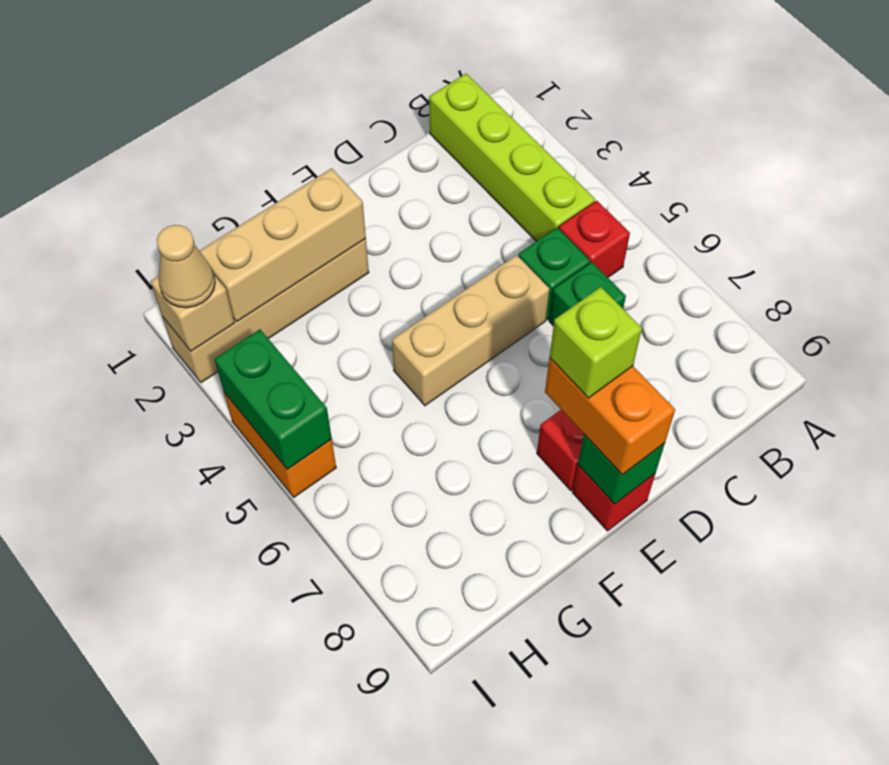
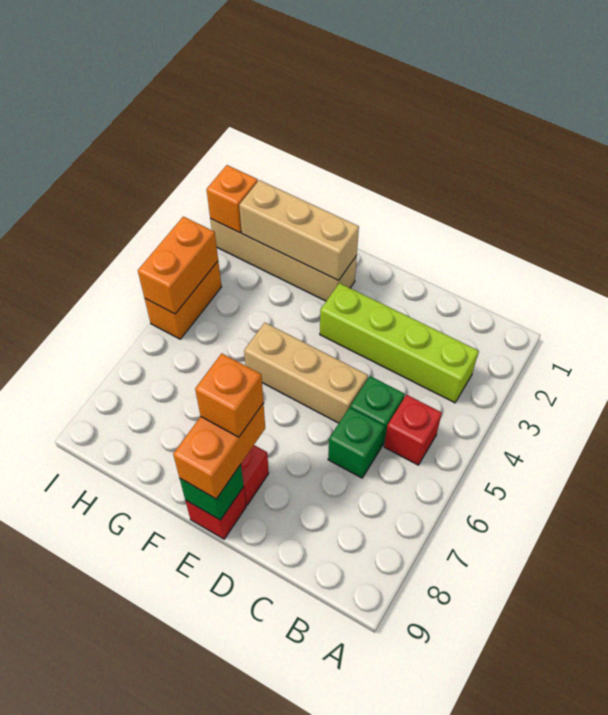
lime 1x4 brick [429,74,595,241] -> lime 1x4 brick turned to [320,283,479,403]
lime 1x1 brick [550,287,642,398] -> orange 1x1 brick [195,353,263,437]
tan 1x1 brick [151,275,234,351] -> orange 1x1 brick [207,165,258,233]
tan 1x1 cone [157,225,215,308] -> none
green 1x2 brick [214,329,332,470] -> orange 1x2 brick [138,217,218,314]

